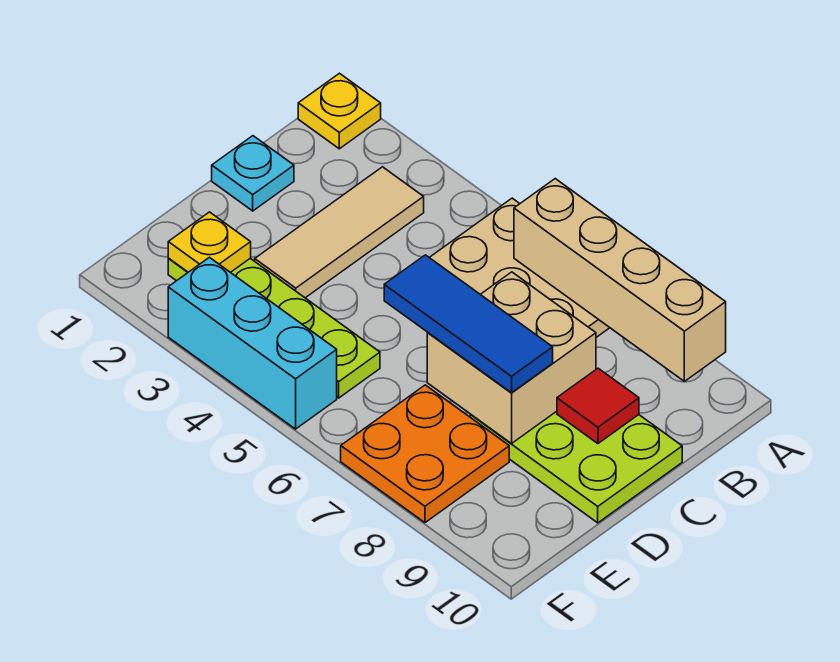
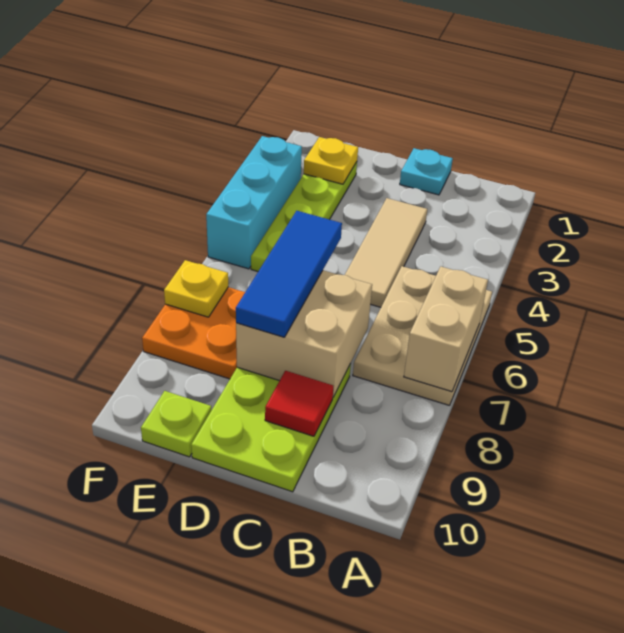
yellow 1x1 plate [298,73,381,149] -> yellow 1x1 plate moved to [164,260,228,317]
tan 1x4 brick [514,179,726,381] -> tan 1x2 brick [404,267,488,392]
tan 1x3 tile [255,167,424,298] -> tan 1x3 tile turned to [345,198,427,307]
none -> lime 1x1 plate [141,391,211,457]

